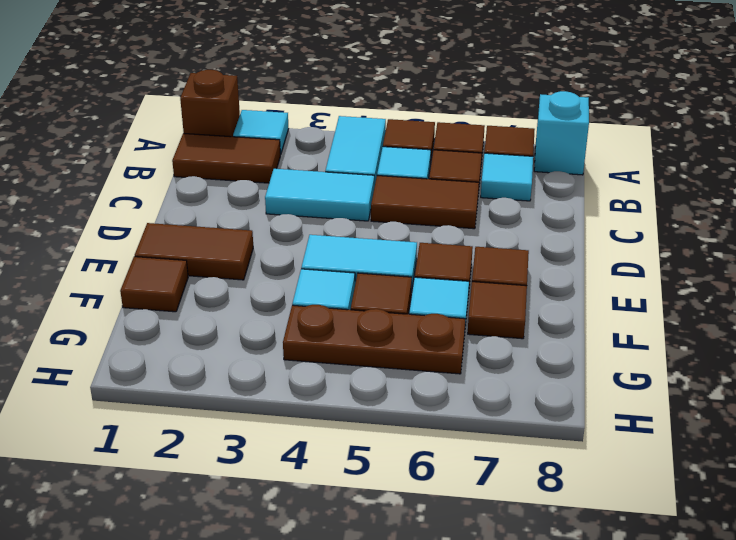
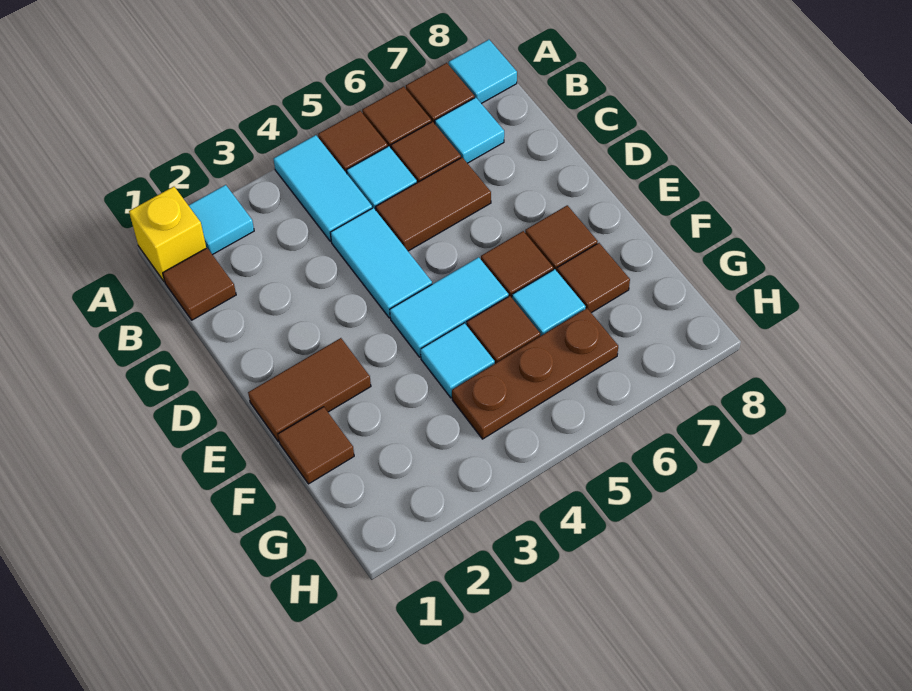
brown 1x1 brick [180,70,240,137] -> yellow 1x1 brick [129,187,206,282]
cyan 1x1 brick [534,91,589,175] -> cyan 1x1 tile [449,40,517,104]
brown 1x2 tile [172,133,280,183] -> brown 1x1 tile [163,248,236,320]
cyan 1x2 tile [265,169,374,221] -> cyan 1x2 tile turned to [330,208,432,318]

